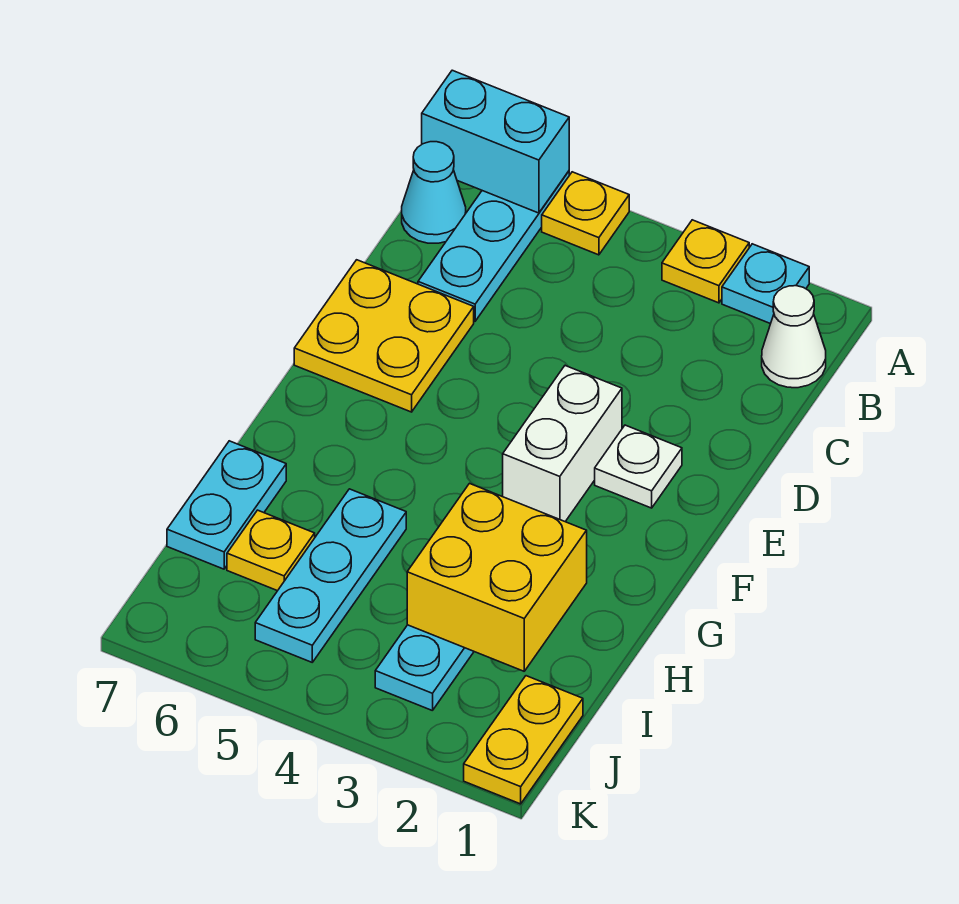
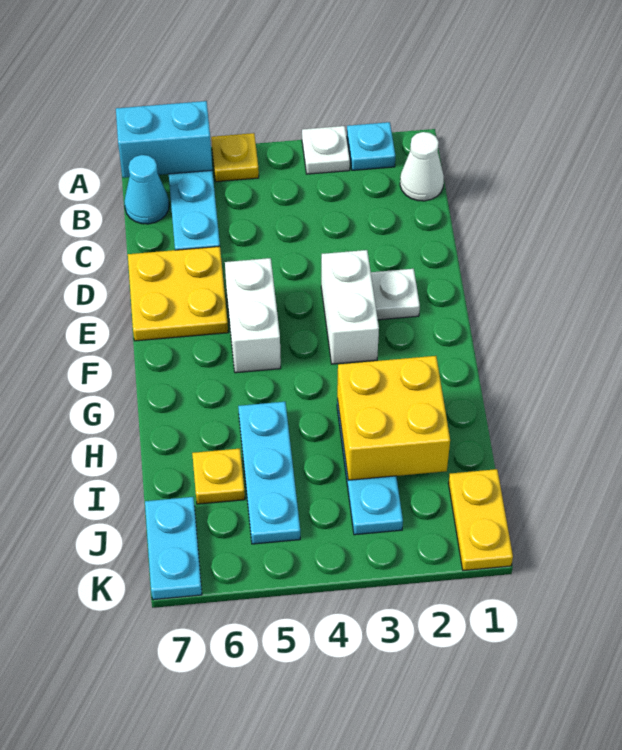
yellow 1x1 plate [662,220,749,303] -> white 1x1 plate [302,126,350,174]
none -> white 1x2 brick [225,258,281,373]
cyan 1x2 plate [167,441,286,569] -> cyan 1x2 plate moved to [145,497,202,600]

